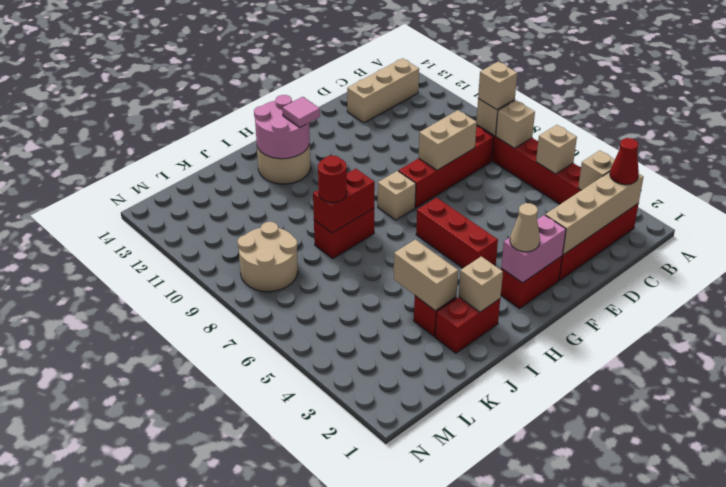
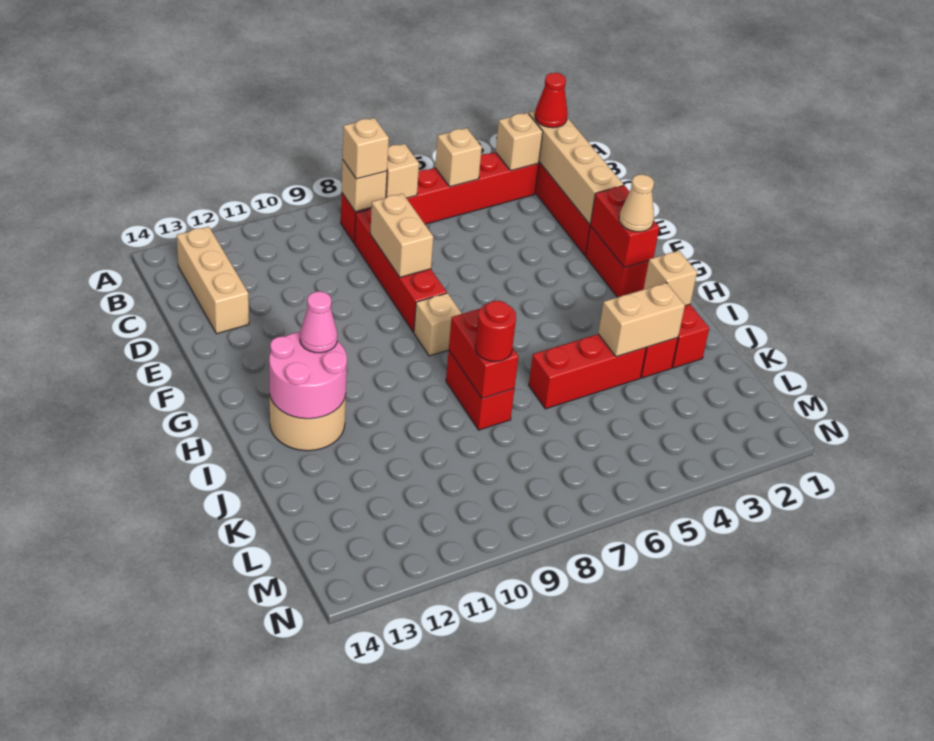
pink 1x2 brick [501,215,566,283] -> red 1x2 brick [590,185,659,268]
red 1x3 brick [416,198,498,268] -> red 1x3 brick moved to [529,334,646,409]
pink 1x1 tile [282,97,320,127] -> pink 1x1 cone [300,291,337,353]
tan 2x2 round brick [238,222,298,292] -> none

